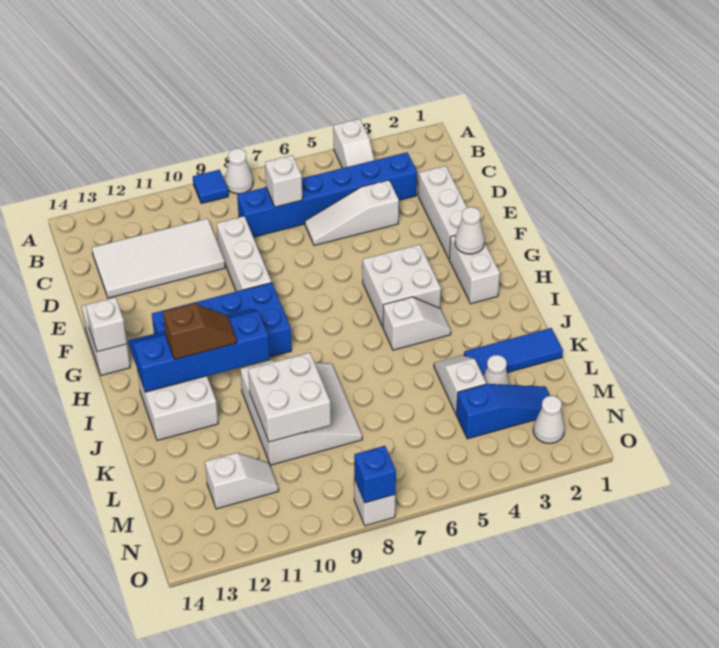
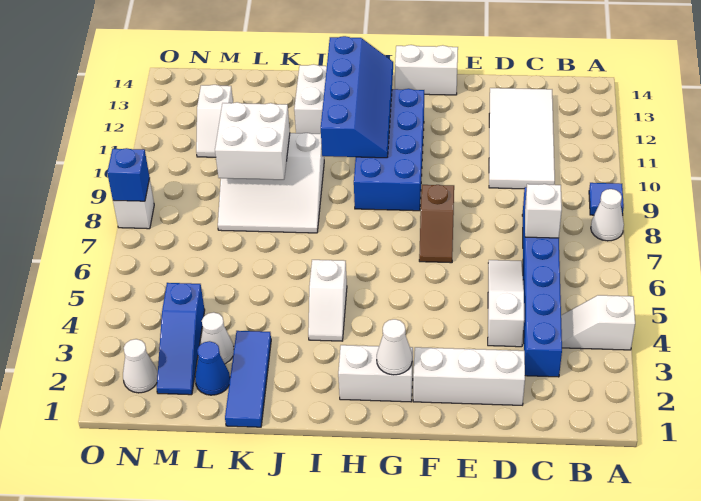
white 1x3 brick [217,216,272,292] -> none
white 2x2 brick [362,244,441,327] -> none
white 1x1 brick [86,297,127,352] -> none
brown 1x2 slope [163,303,237,359] -> brown 1x2 slope moved to [419,185,454,263]
white 1x2 slope [434,355,486,413] -> none
none -> blue 1x1 cone [195,341,230,395]

